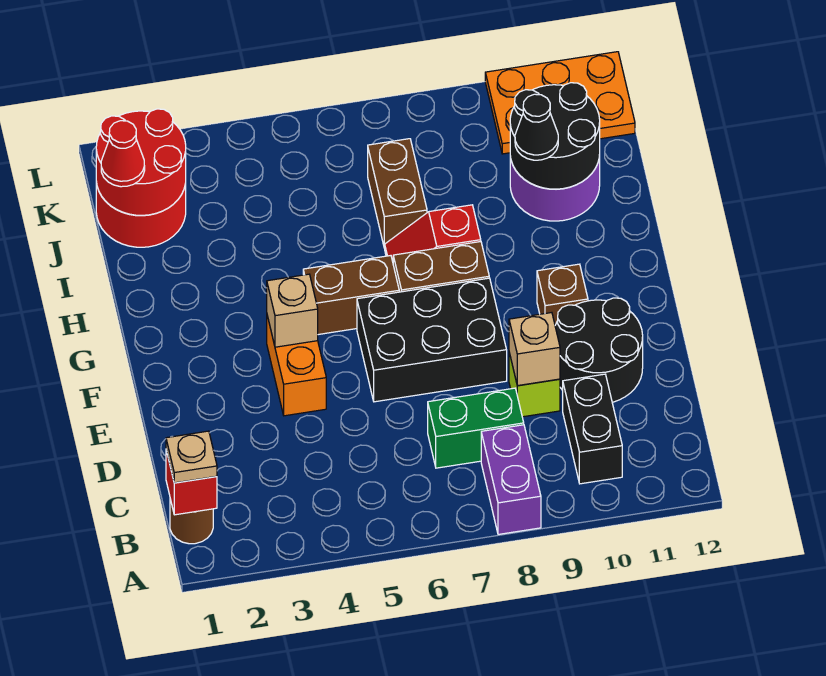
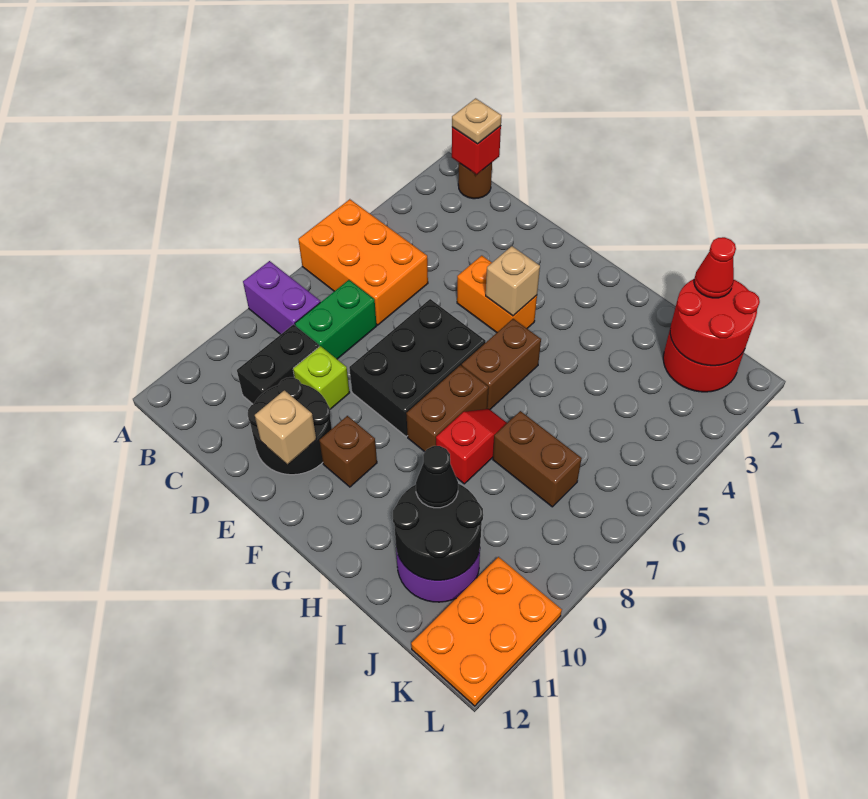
none -> orange 2x3 brick [298,199,428,325]
black 1x2 brick [563,374,622,484] -> black 1x2 brick turned to [237,324,319,404]
tan 1x1 brick [509,313,560,386] -> tan 1x1 brick moved to [255,390,316,464]

